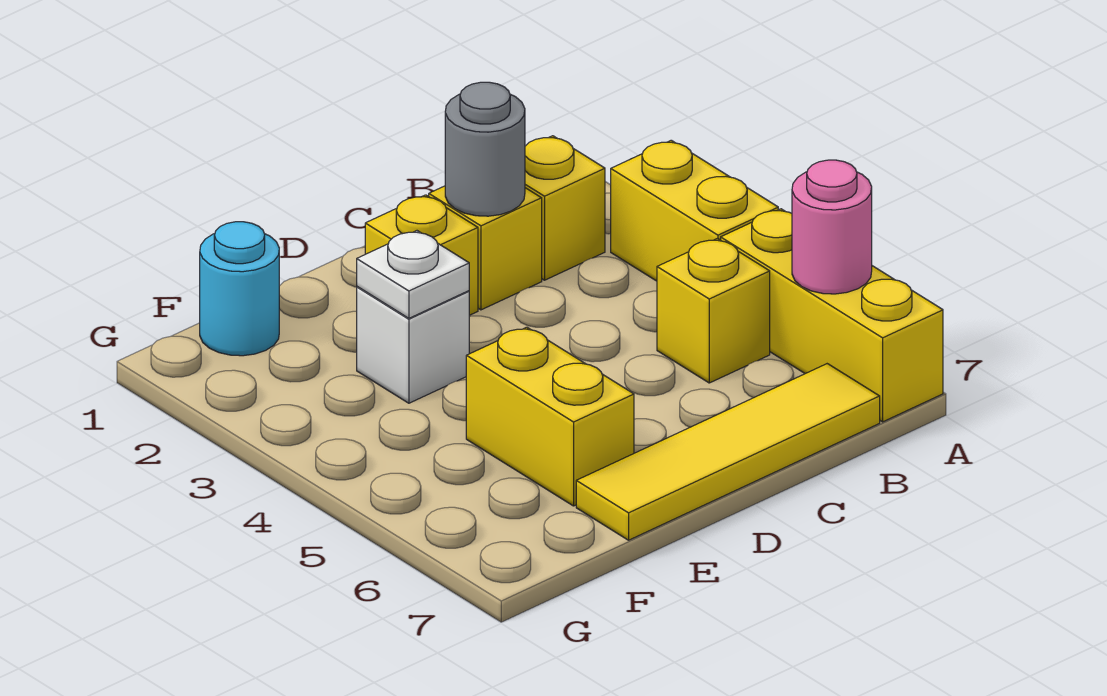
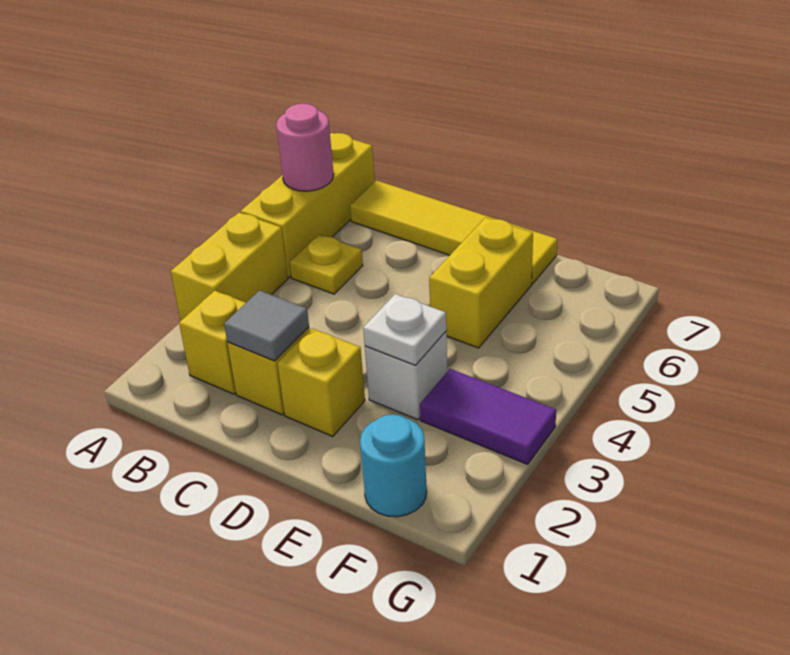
yellow 1x1 brick [657,239,770,383] -> yellow 1x1 plate [290,234,363,294]
grey 1x1 round brick [445,82,525,216] -> grey 1x1 tile [224,290,309,361]
none -> purple 1x2 tile [420,369,556,464]

